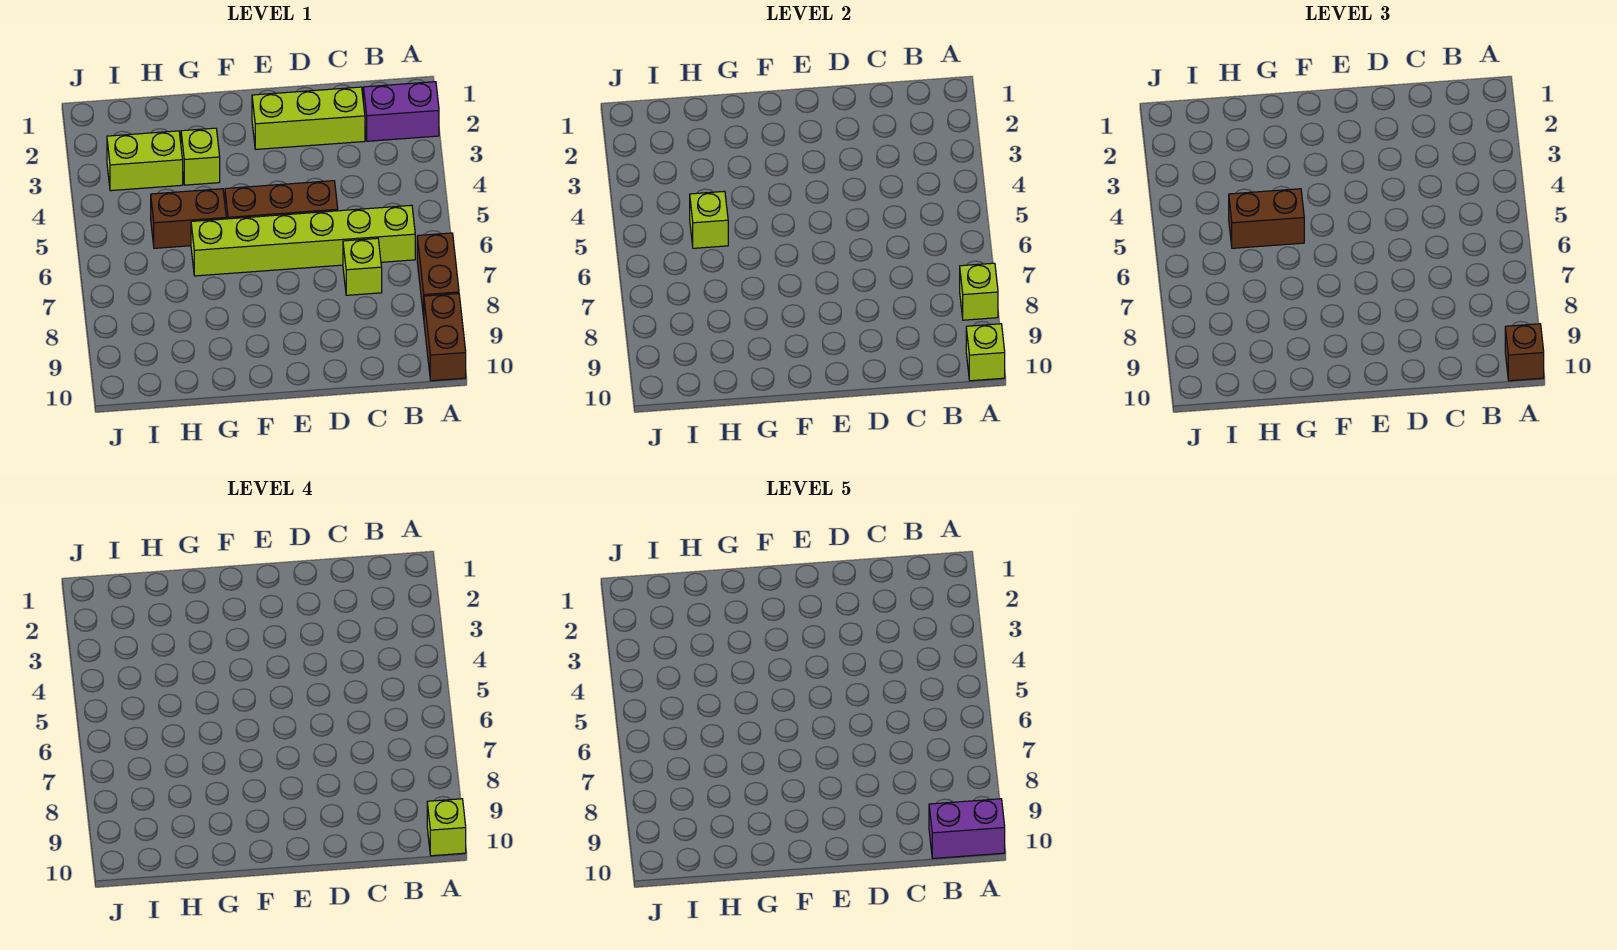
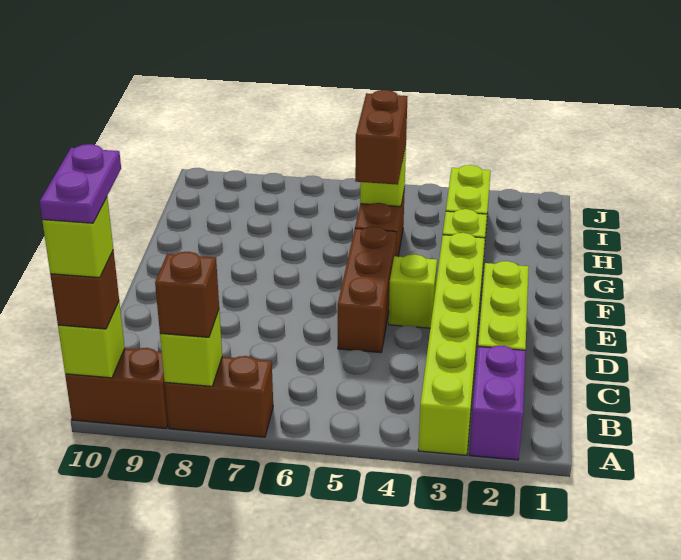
none -> brown 1x1 brick [155,252,219,337]
purple 1x2 brick [929,799,1005,858] -> purple 1x2 plate [40,144,121,223]
lime 1x6 brick [191,205,415,276] -> lime 1x6 brick moved to [418,233,485,455]
lime 1x1 brick [343,238,382,295] -> lime 1x1 brick moved to [389,254,437,328]

